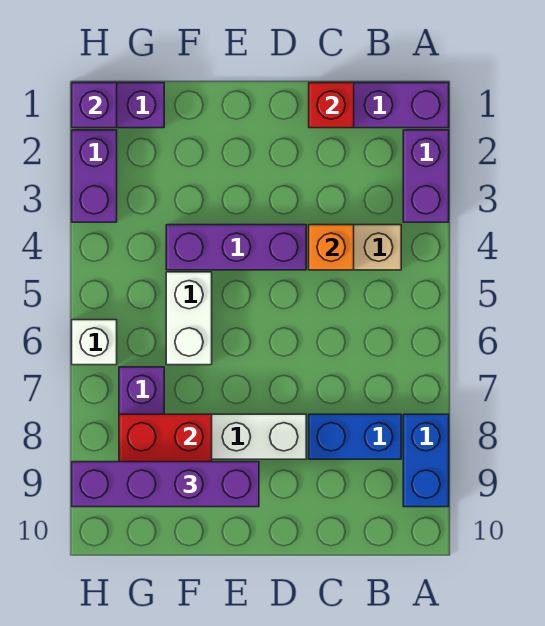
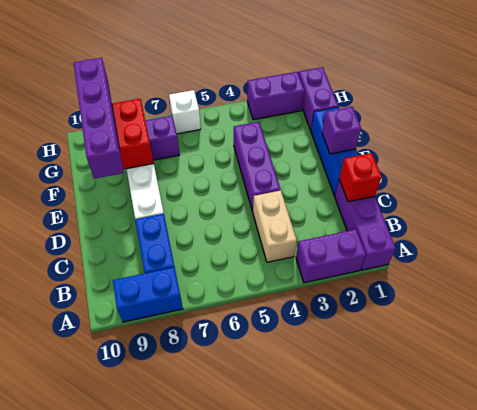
orange 1x1 brick [309,225,354,270] -> none
none -> blue 1x3 brick [311,107,358,196]
white 1x2 brick [166,272,212,365] -> none
purple 1x1 brick [72,83,117,128] -> purple 1x1 brick moved to [322,107,361,154]

